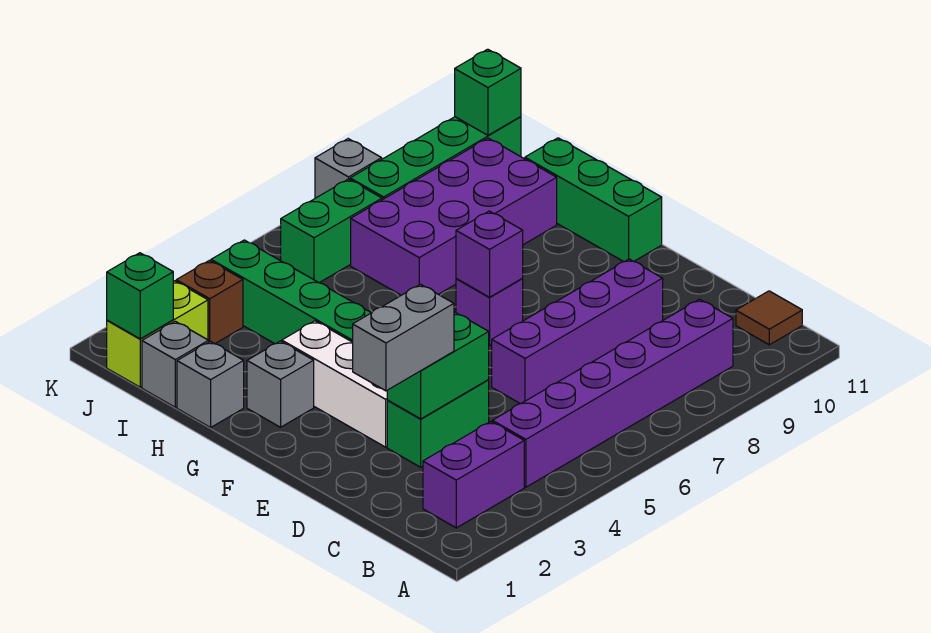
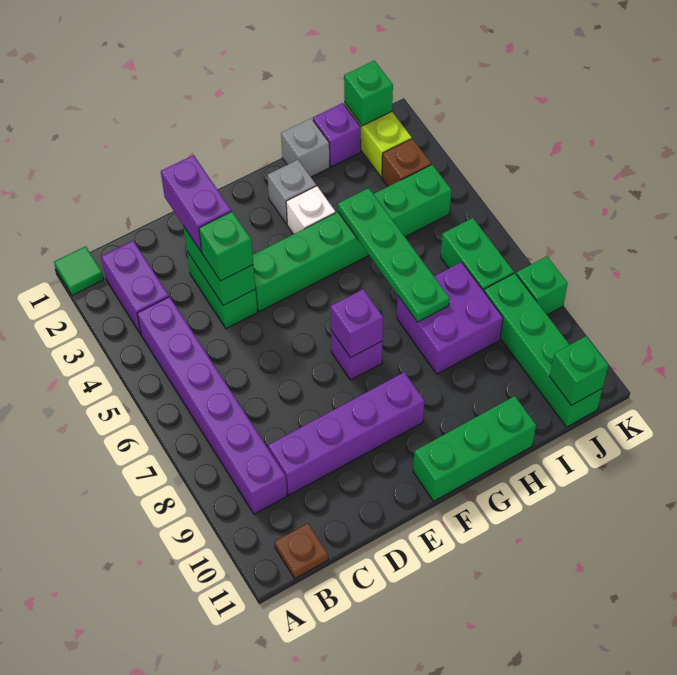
none -> green 1x1 tile [54,246,104,295]
brown 1x1 tile [736,291,802,345] -> brown 1x1 plate [275,523,328,578]
grey 1x2 brick [353,284,454,391] -> purple 1x2 brick [161,155,231,252]
none -> green 1x1 brick [199,211,253,281]
purple 1x4 brick [492,259,663,404] -> purple 1x4 brick turned to [268,372,425,495]
white 1x3 brick [282,321,388,447] -> white 1x1 brick [286,186,335,234]
none -> green 1x4 plate [338,188,450,322]
purple 2x4 brick [351,138,557,295] -> purple 2x2 brick [397,262,503,374]
grey 1x1 brick [142,321,209,407] -> purple 1x1 brick [313,103,361,167]
grey 1x1 brick [315,139,382,198] -> green 1x1 brick [516,256,568,315]

